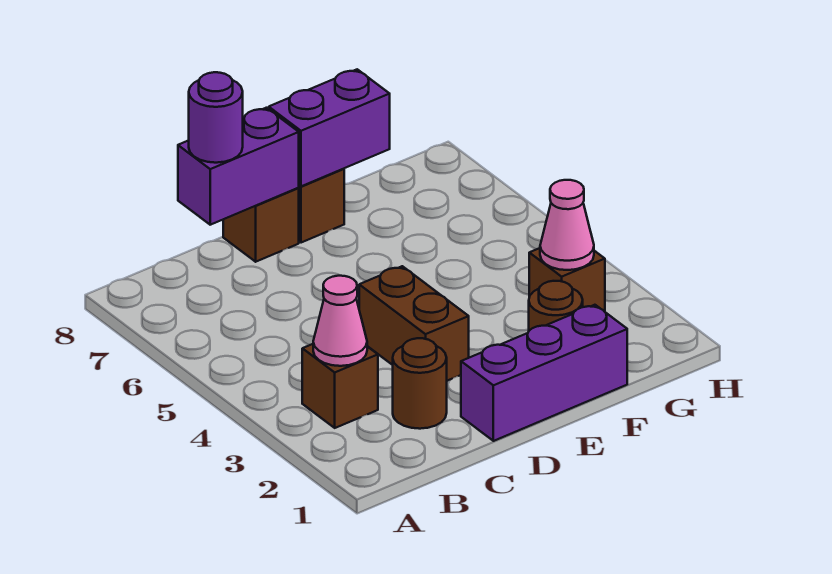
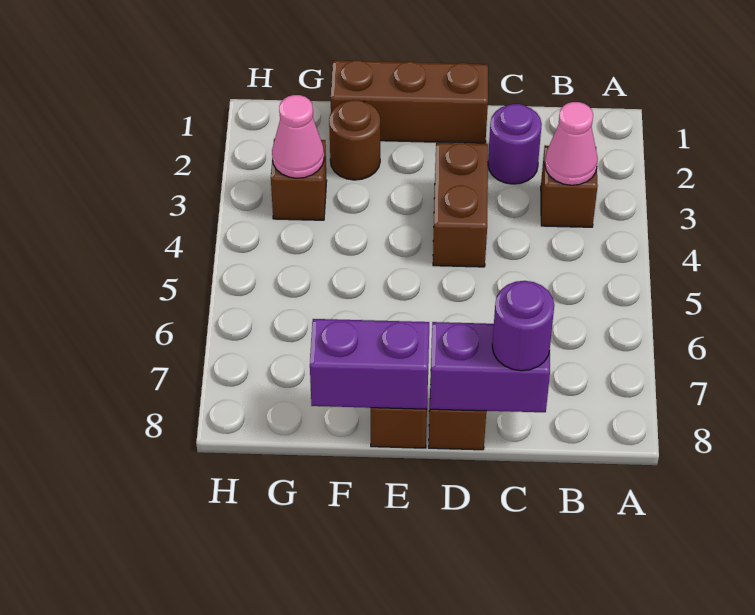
brown 1x1 round brick [393,338,447,429] -> purple 1x1 round brick [488,104,542,184]
purple 1x3 brick [461,305,627,441] -> brown 1x3 brick [331,60,488,143]

